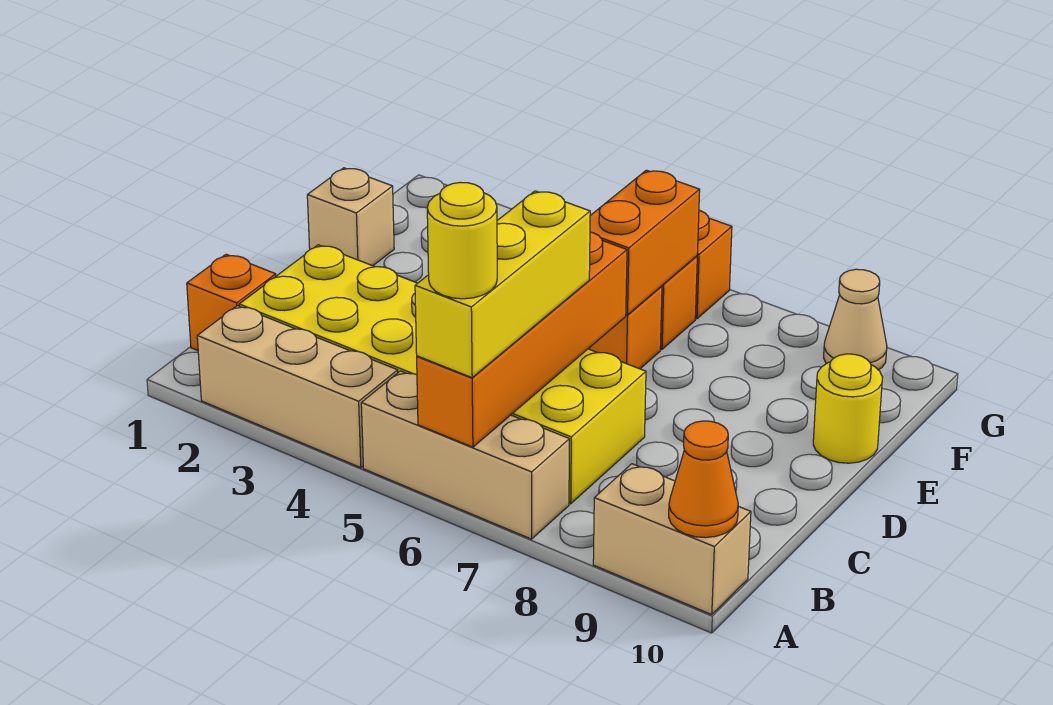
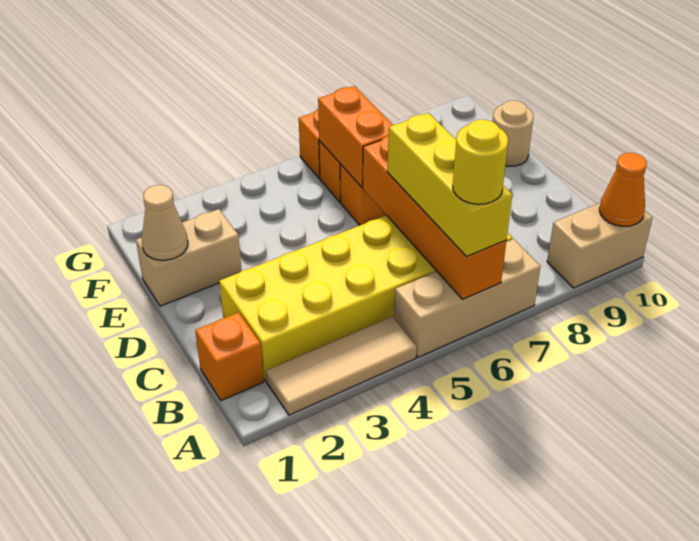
tan 1x3 brick [197,306,398,468] -> tan 1x3 tile [266,317,417,415]
tan 1x1 brick [307,168,394,266] -> tan 1x2 brick [136,209,242,306]
yellow 1x1 round brick [813,354,883,463] -> tan 1x1 round brick [493,101,534,166]
tan 1x1 cone [824,269,887,370] -> tan 1x1 cone moved to [142,185,188,260]

